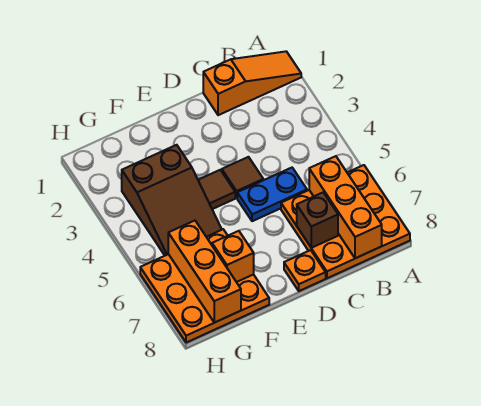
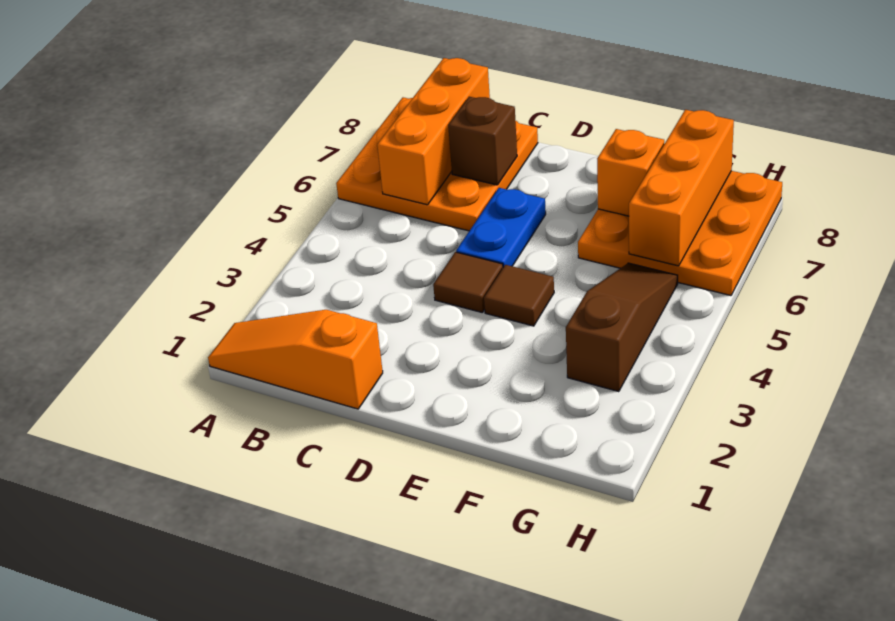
blue 1x2 plate [237,168,307,221] -> blue 1x2 plate turned to [456,188,546,267]
orange 1x1 plate [284,250,326,291] -> none
brown 2x3 slope [122,145,222,255] -> brown 1x3 slope [566,263,678,392]

